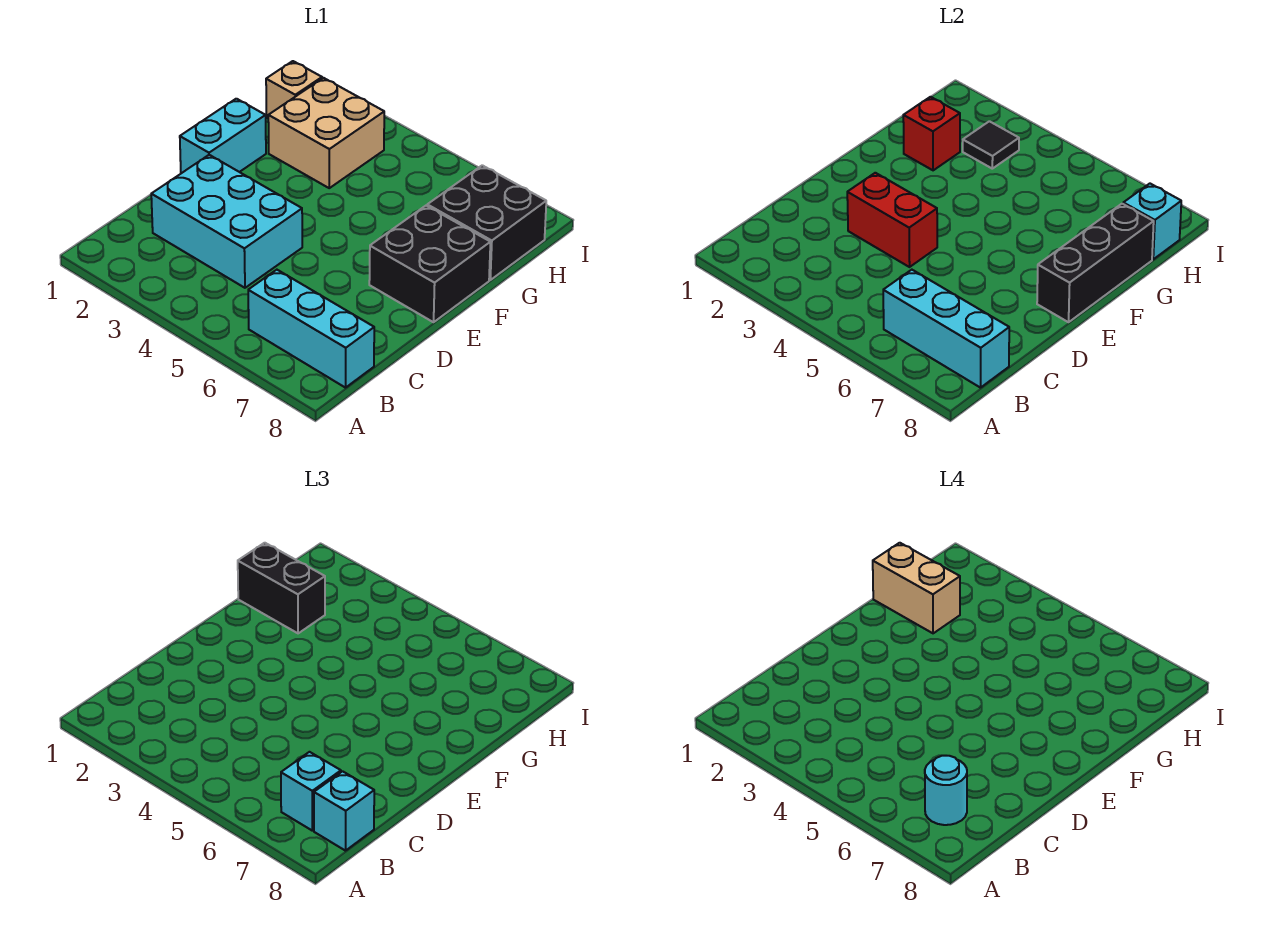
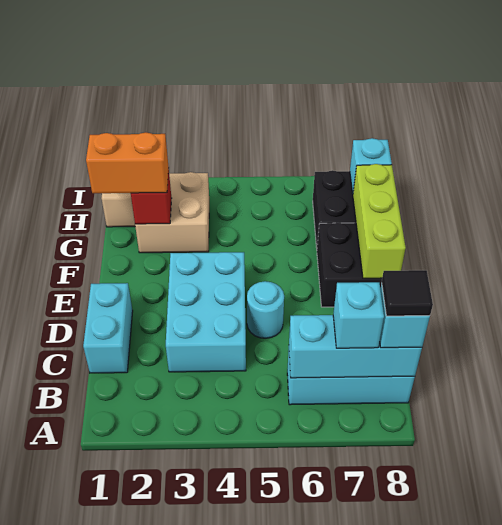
cyan 1x1 round brick [925,756,967,825] -> cyan 1x1 round brick moved to [247,281,284,338]
cyan 2x3 brick [151,155,302,288] -> cyan 2x3 brick turned to [166,252,246,372]
red 1x2 brick [847,173,937,267] -> none
cyan 1x2 brick [180,99,266,173] -> cyan 1x2 brick moved to [83,283,133,373]
black 1x3 brick [1037,204,1154,322] -> lime 1x3 brick [353,164,406,278]
black 1x2 brick [238,543,325,633] -> orange 1x2 brick [86,132,169,193]
tan 1x2 brick [873,543,960,633] -> none
black 1x1 tile [963,121,1019,169] -> black 1x1 tile moved to [382,270,433,316]

